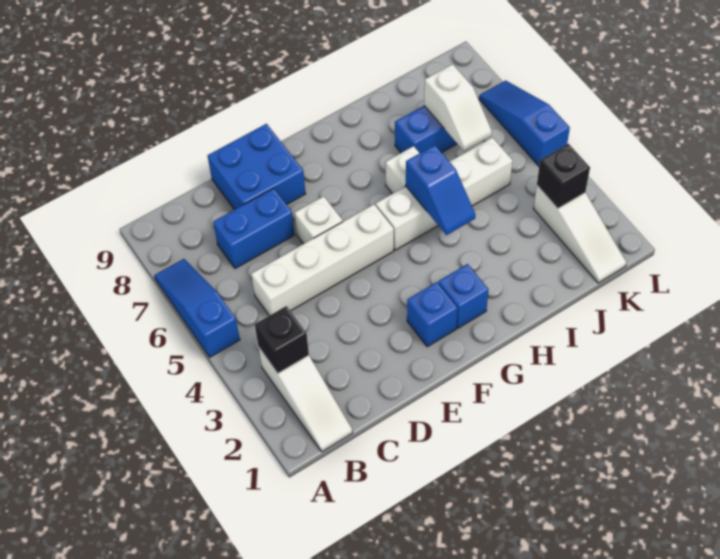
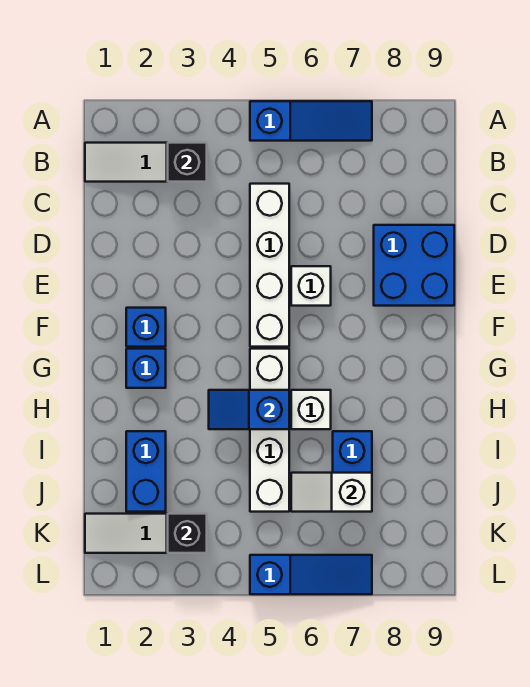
blue 1x2 brick [213,188,295,269] -> blue 1x2 brick moved to [126,431,166,512]

